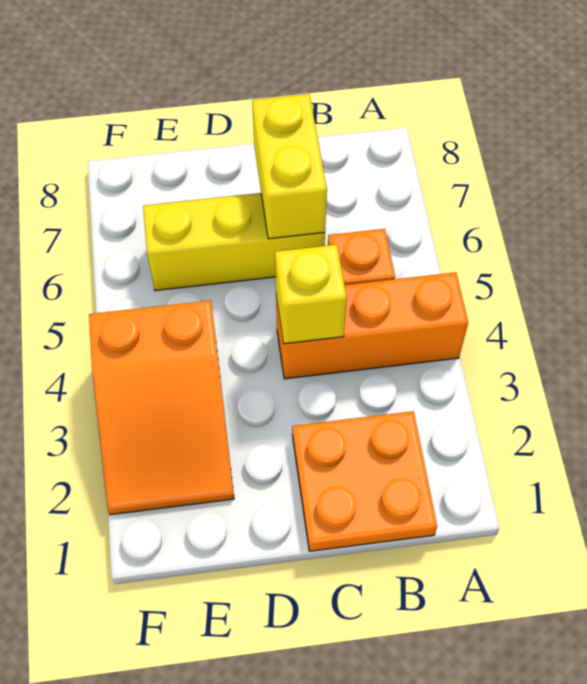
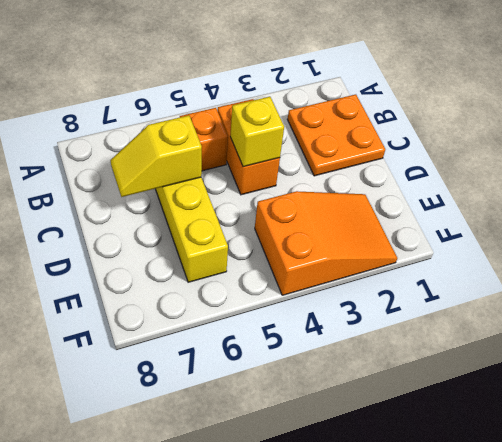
orange 1x3 brick [276,272,468,379] -> orange 1x2 brick [218,99,280,195]
yellow 1x2 brick [252,94,327,239] -> yellow 1x2 slope [110,115,202,197]

